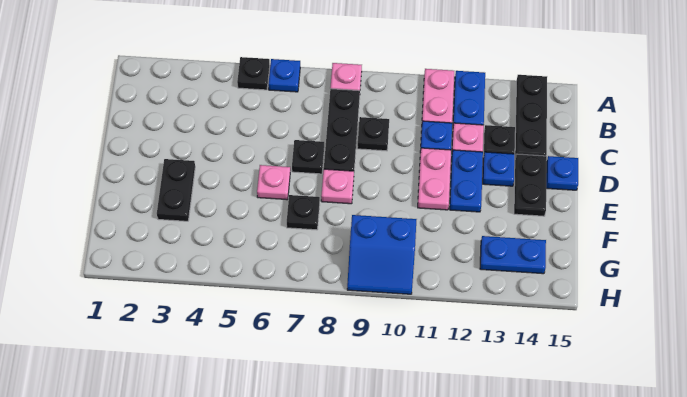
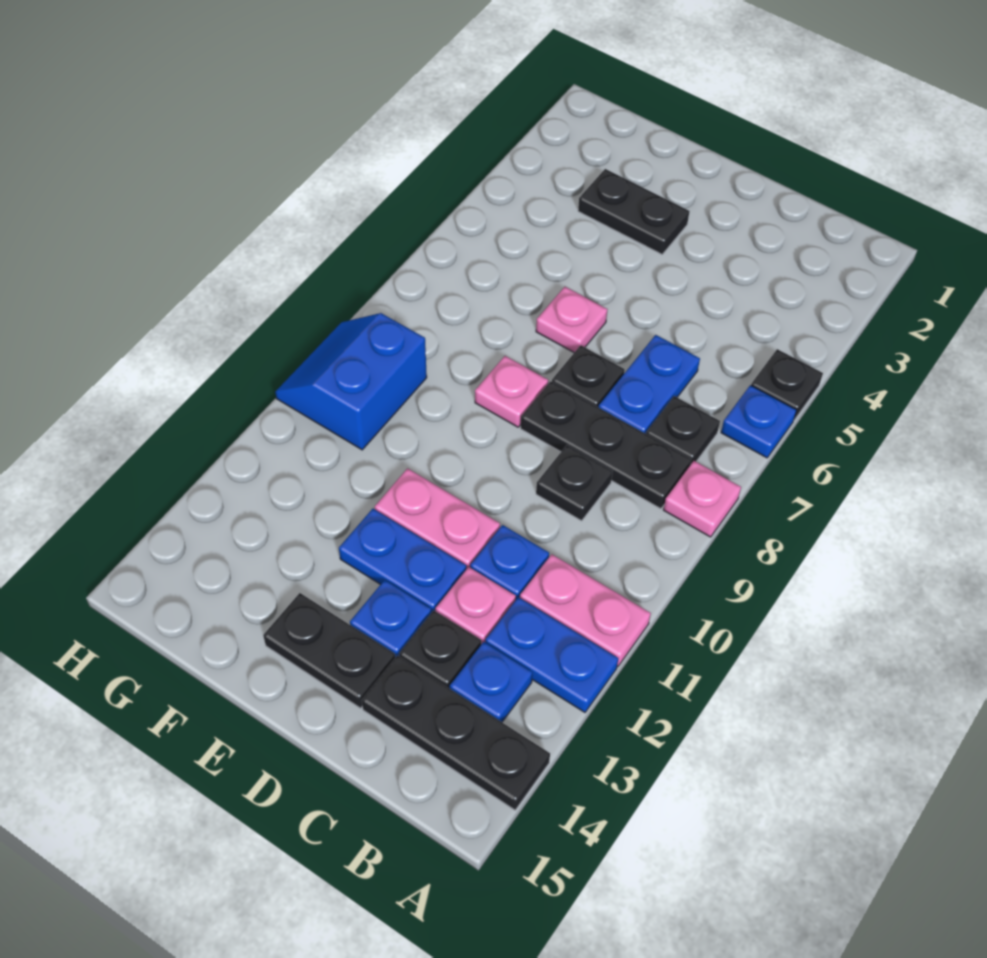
blue 1x1 plate [546,156,578,190] -> blue 1x1 plate moved to [450,642,532,722]
black 1x1 plate [287,195,320,230] -> black 1x1 plate moved to [646,396,720,465]
blue 1x2 plate [480,236,546,274] -> blue 1x2 plate moved to [599,335,700,434]

